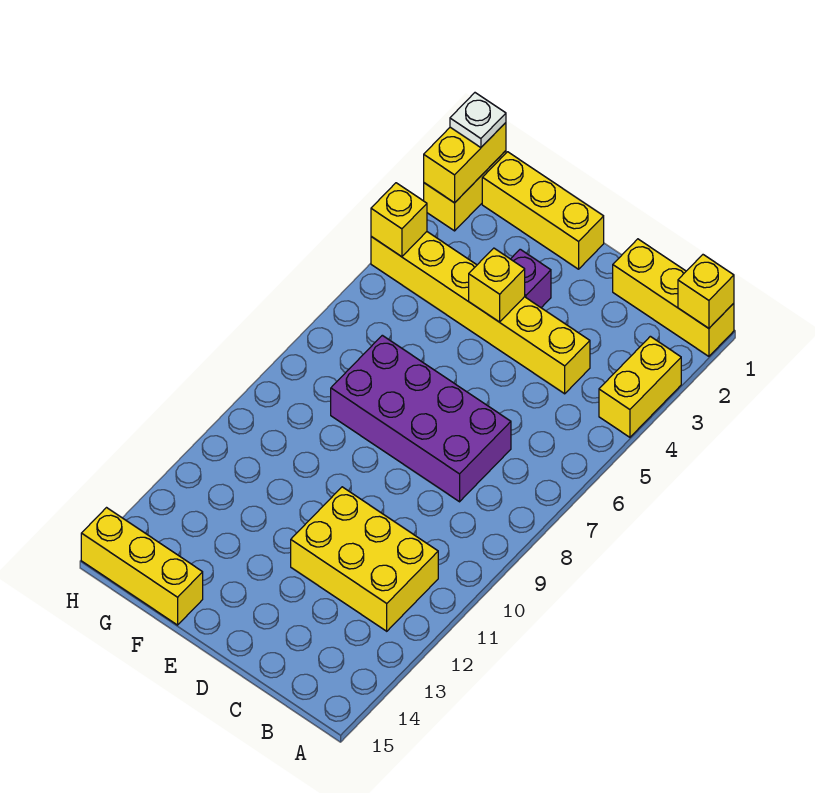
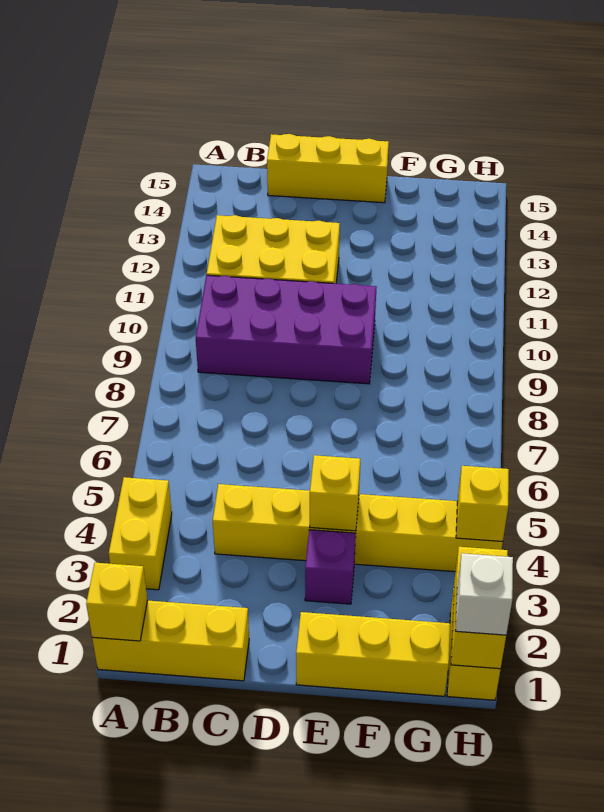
purple 2x4 brick [331,335,511,502] -> purple 2x4 brick moved to [196,275,376,384]
yellow 1x3 brick [81,508,203,625] -> yellow 1x3 brick moved to [267,134,389,203]
white 1x1 plate [450,93,506,148] -> white 1x1 brick [455,553,513,635]

